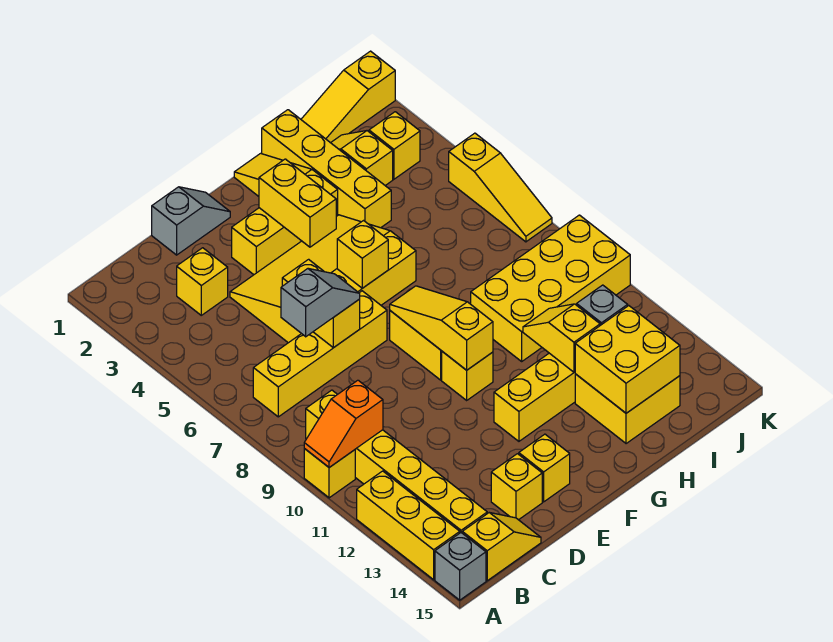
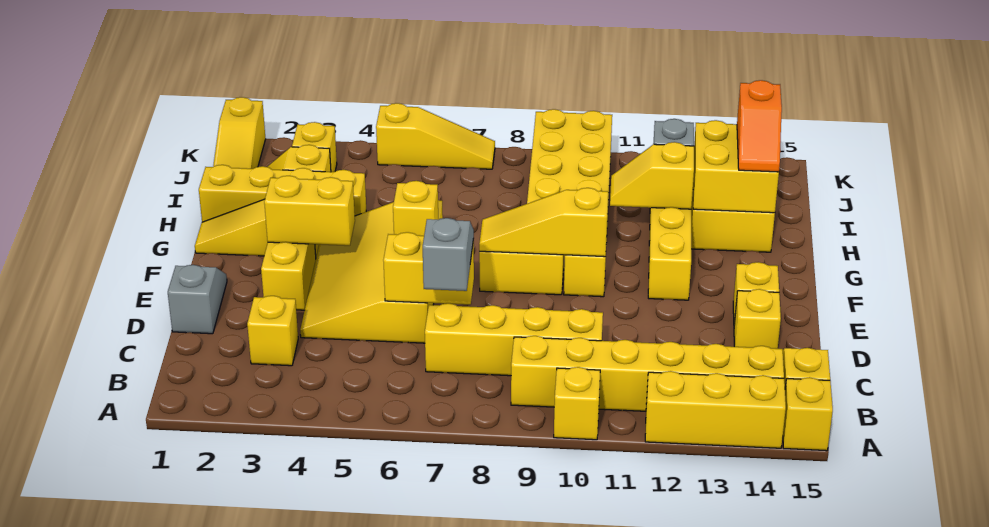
orange 1x2 slope [304,380,383,467] -> orange 1x2 slope moved to [737,80,782,172]
grey 1x1 brick [435,533,486,600] -> yellow 1x1 brick [783,377,833,451]
yellow 1x4 brick [253,291,387,417] -> yellow 1x4 brick turned to [425,303,603,376]

